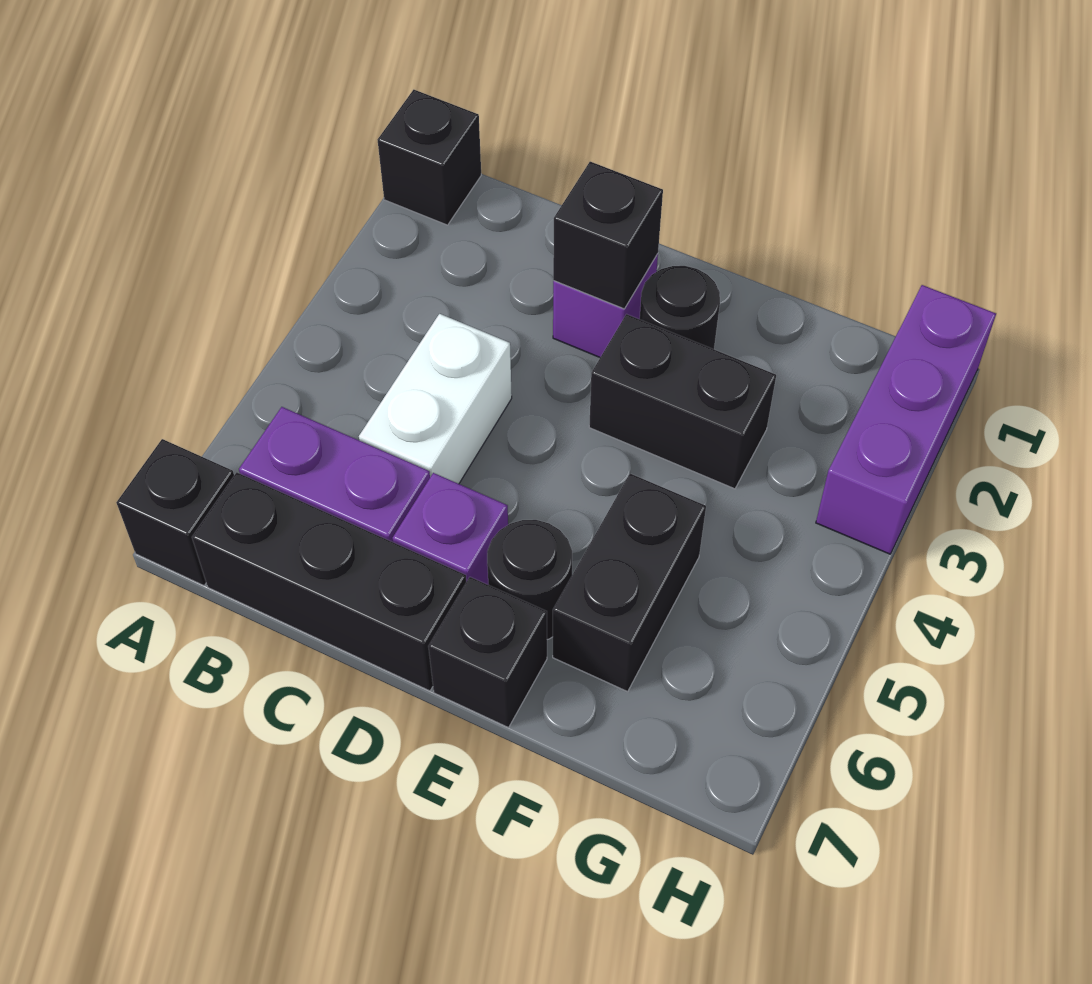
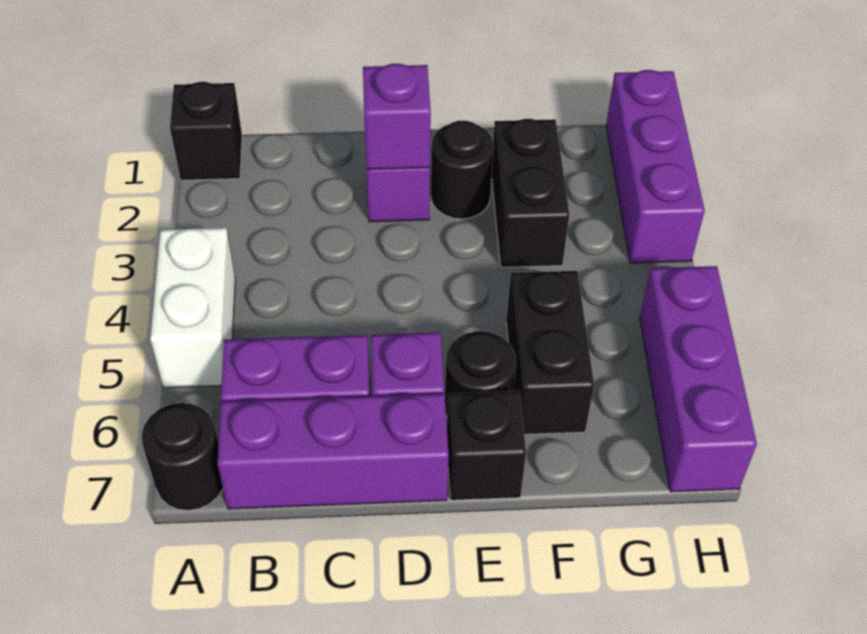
black 1x1 brick [116,439,234,586] -> black 1x1 round brick [142,403,223,510]
black 1x3 brick [192,472,466,691] -> purple 1x3 brick [218,393,449,509]
white 1x2 brick [359,314,512,484] -> white 1x2 brick moved to [150,228,235,388]
black 1x1 brick [553,162,663,309] -> purple 1x1 brick [363,64,431,170]
black 1x2 brick [589,314,776,489] -> black 1x2 brick turned to [492,119,569,267]
none -> purple 1x3 brick [640,266,757,492]

